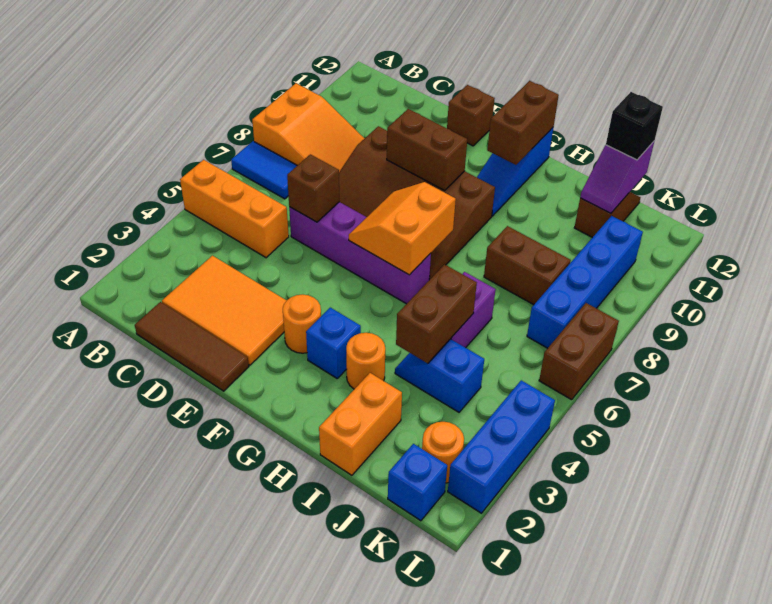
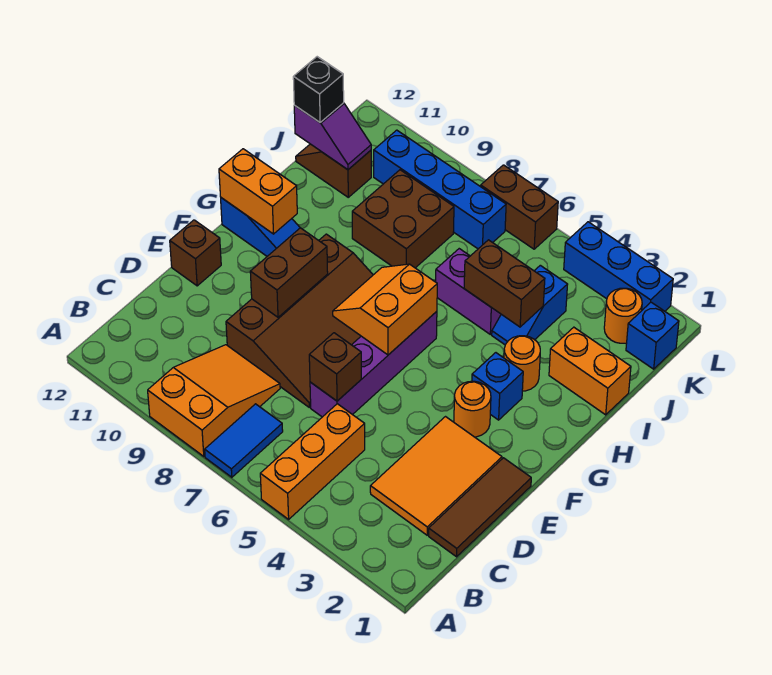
orange 2x2 slope [349,182,456,275] -> orange 2x2 slope turned to [333,264,437,355]
brown 1x2 brick [487,81,559,165] -> orange 1x2 brick [219,149,297,234]
brown 1x2 brick [484,226,571,305] -> brown 2x2 brick [352,170,454,268]

